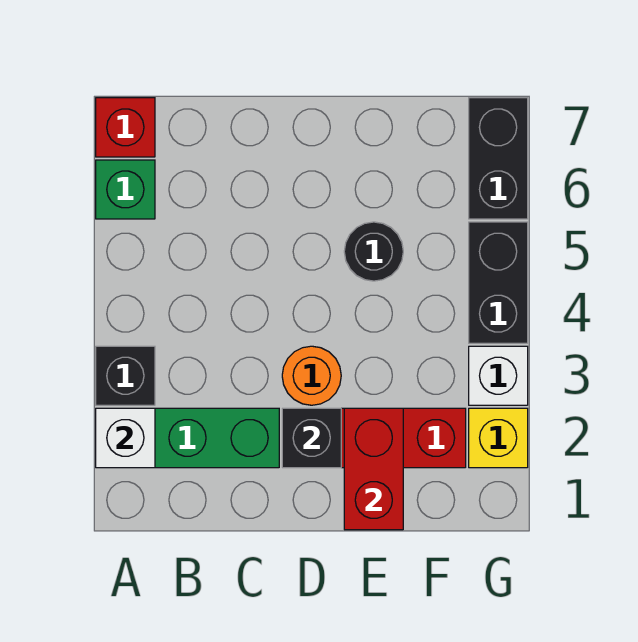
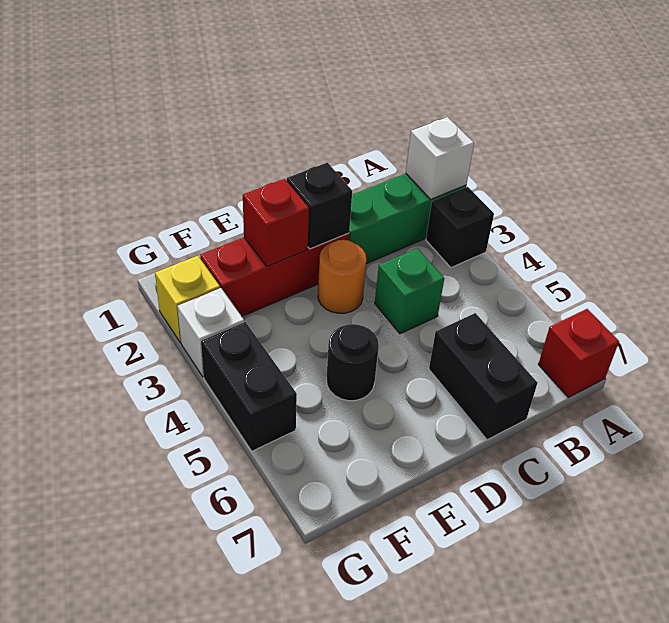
green 1x1 brick [96,160,155,219] -> green 1x1 brick moved to [375,248,444,334]
red 1x2 brick [344,408,403,530] -> red 1x1 brick [243,179,309,267]
black 1x2 brick [469,98,528,219] -> black 1x2 brick moved to [429,313,538,440]

